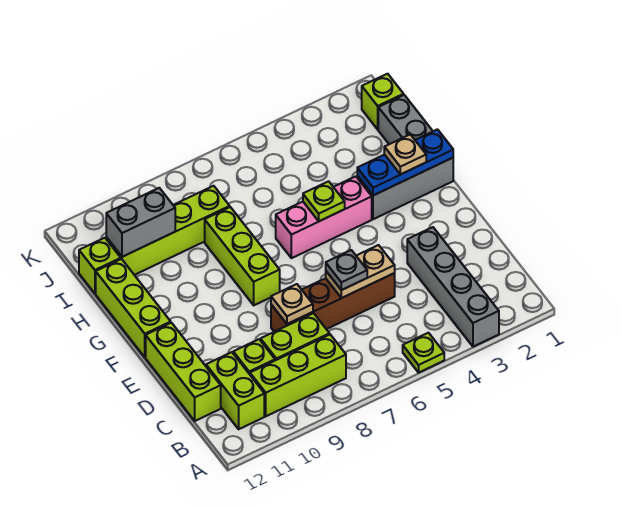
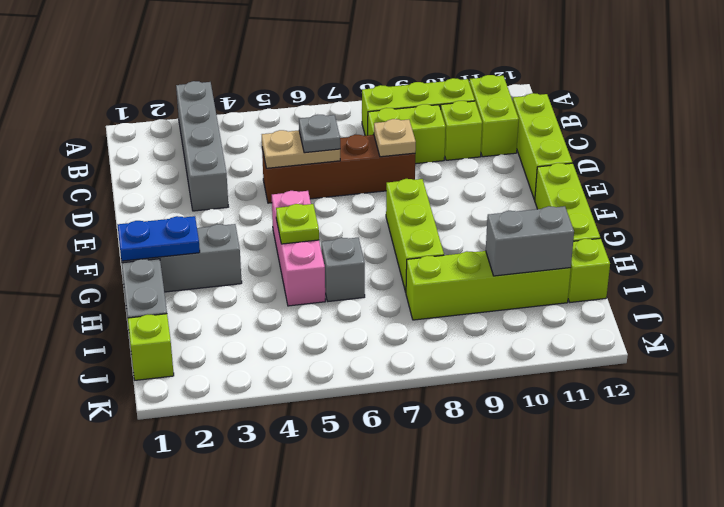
lime 1x1 plate [403,333,444,373] -> none
blue 1x3 plate [357,129,453,195] -> blue 1x2 plate [118,216,200,261]
tan 1x1 plate [384,134,426,175] -> none
pink 1x3 brick [276,176,372,258] -> pink 1x3 brick turned to [272,191,325,306]
none -> grey 1x1 brick [321,238,365,301]

